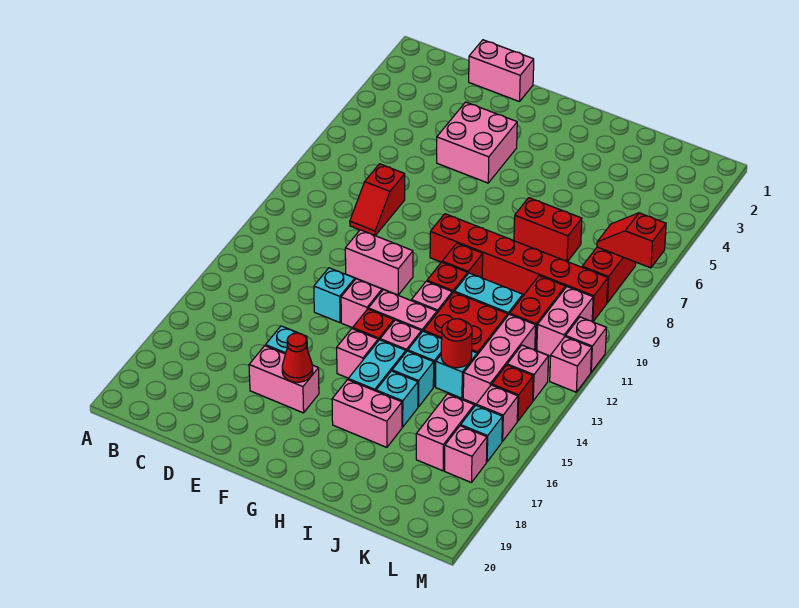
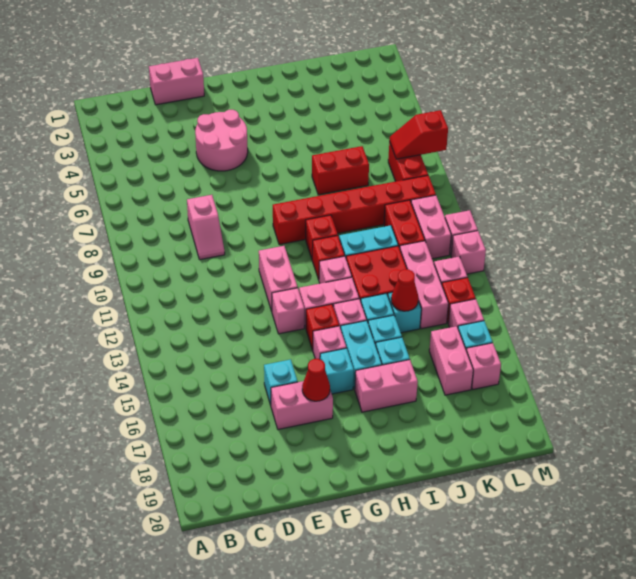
red 1x2 slope [350,164,405,236] -> pink 1x2 slope [187,195,225,260]
pink 2x2 brick [437,102,517,183] -> pink 2x2 round brick [195,110,248,171]
pink 1x2 brick [345,230,413,295] -> pink 1x2 brick turned to [259,246,298,311]
cyan 1x1 brick [314,268,355,323] -> cyan 1x1 brick moved to [320,348,354,394]
red 1x1 round brick [441,319,472,368] -> red 1x1 cone [391,269,418,311]

